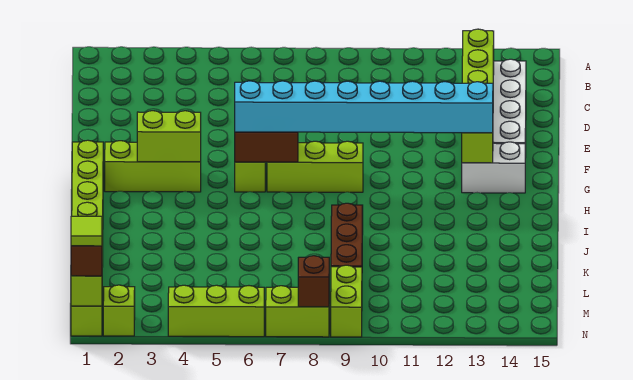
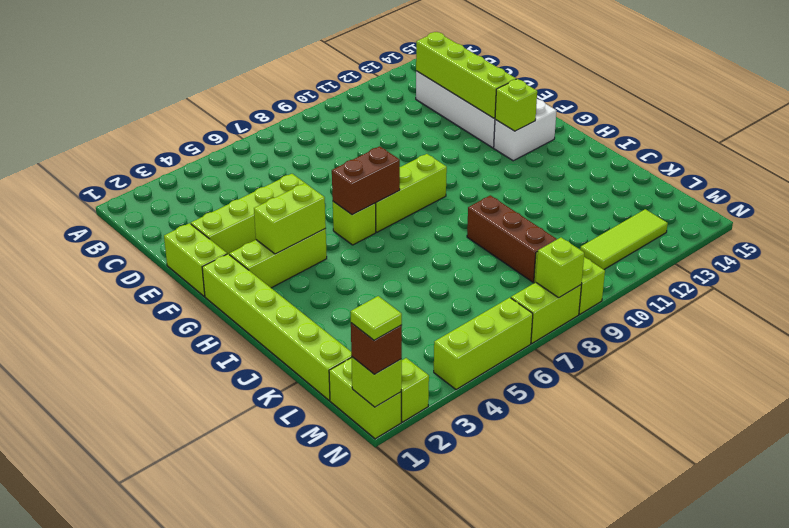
none -> lime 1x2 brick [164,223,227,296]
none -> lime 1x4 brick [191,174,305,254]
cyan 1x8 brick [235,81,493,133] -> none
none -> lime 1x3 tile [580,209,668,269]
brown 1x1 brick [298,256,329,307] -> lime 1x1 brick [536,238,584,298]

